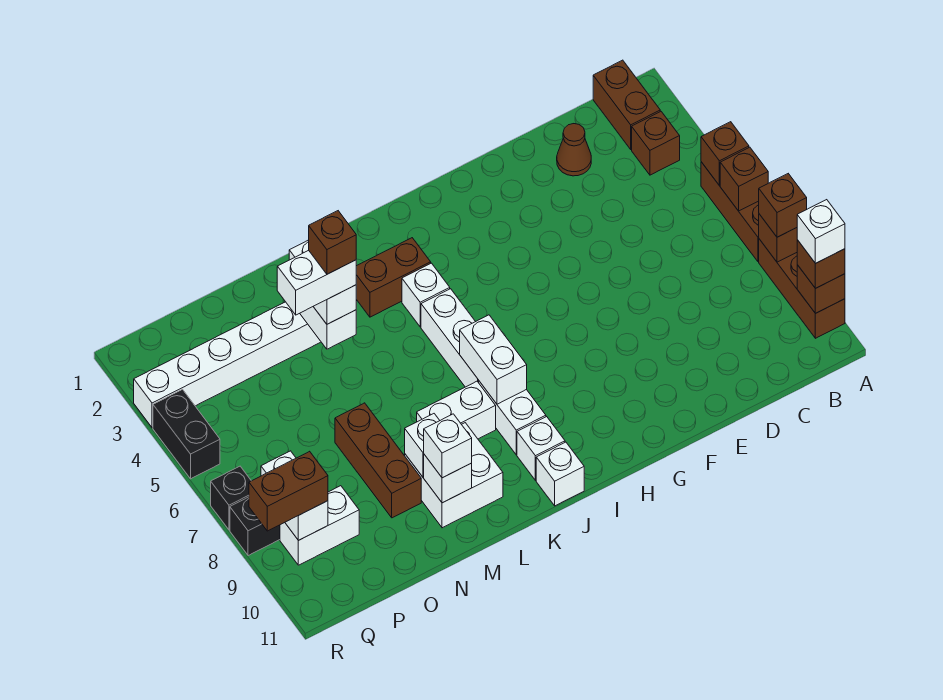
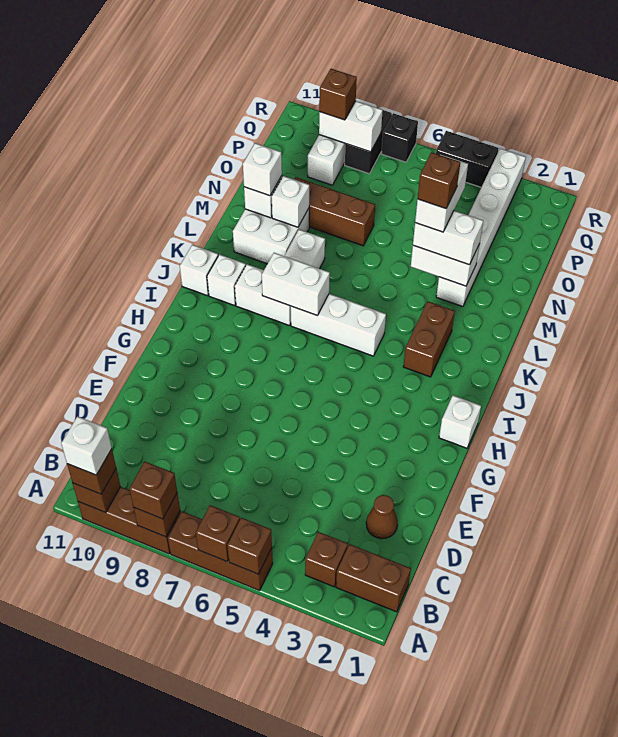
white 1x1 brick [402,263,450,327] -> white 1x1 brick moved to [439,395,481,448]
brown 1x2 brick [249,451,328,531] -> brown 1x1 brick [319,69,357,120]

